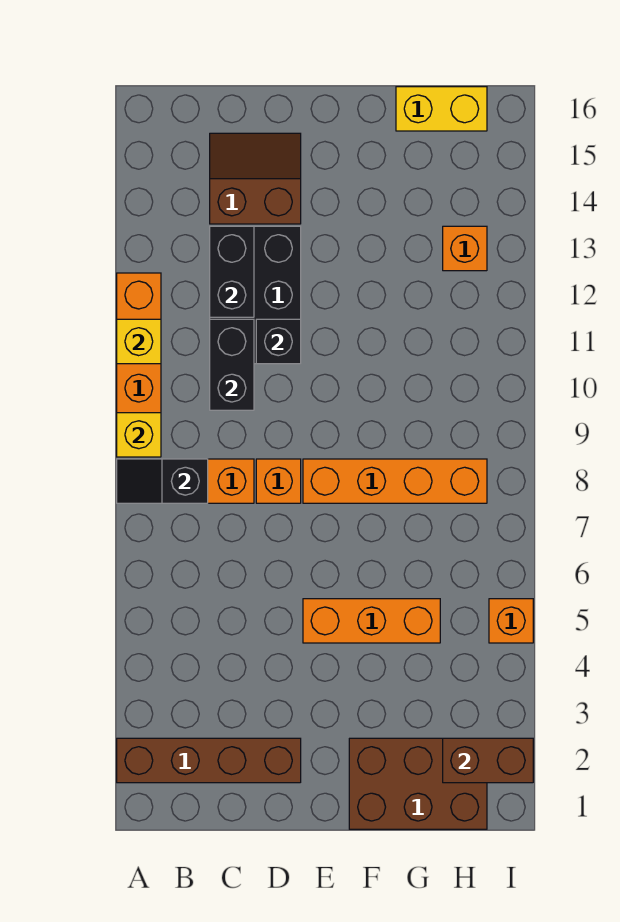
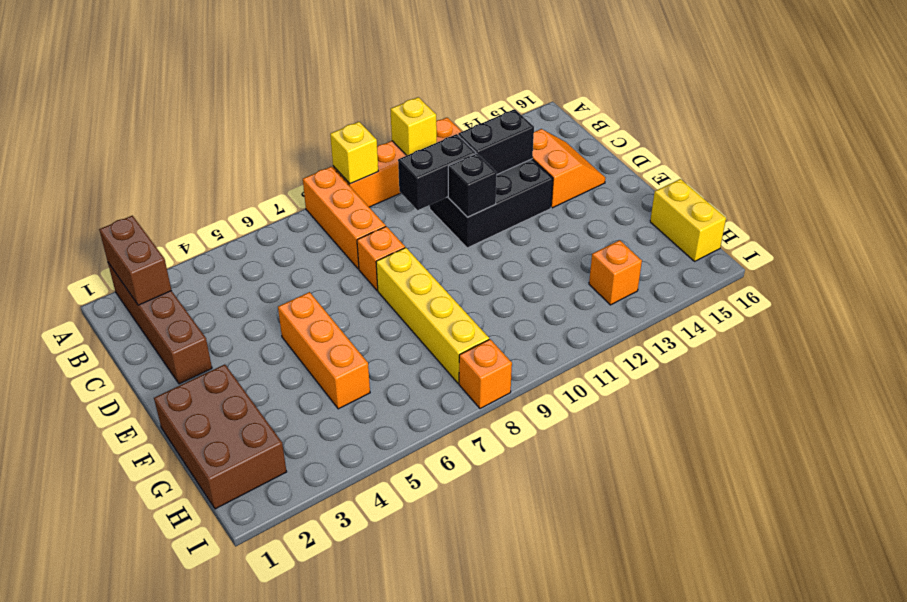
black 1x2 slope [117,459,208,503] -> none
brown 2x2 slope [210,133,301,224] -> orange 2x2 slope [532,129,605,208]
orange 1x4 brick [303,459,487,503] -> yellow 1x4 brick [376,248,489,384]
brown 1x2 brick [443,738,533,783] -> brown 1x2 brick moved to [99,216,172,305]
orange 1x1 brick [489,599,533,643] -> orange 1x1 brick moved to [459,339,512,409]

